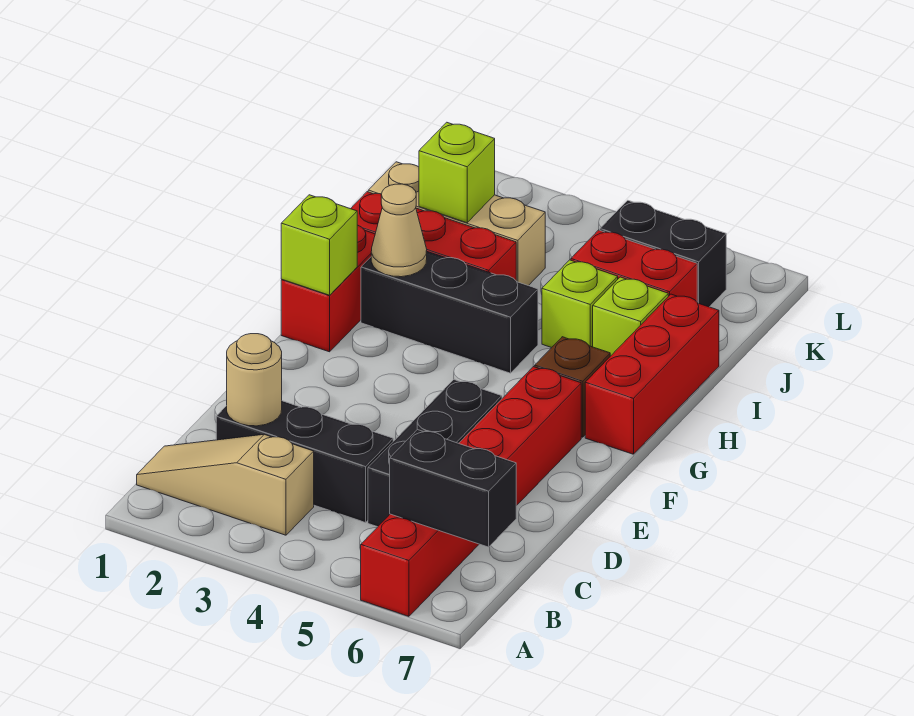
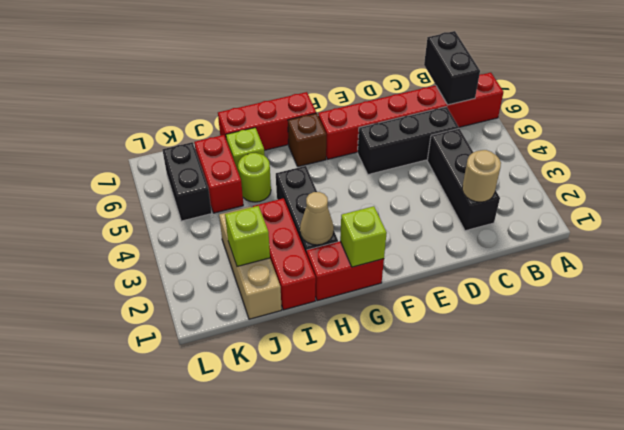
tan 1x3 slope [137,434,314,535] -> none
lime 1x1 brick [542,260,618,348] -> lime 1x1 round brick [238,153,271,202]

